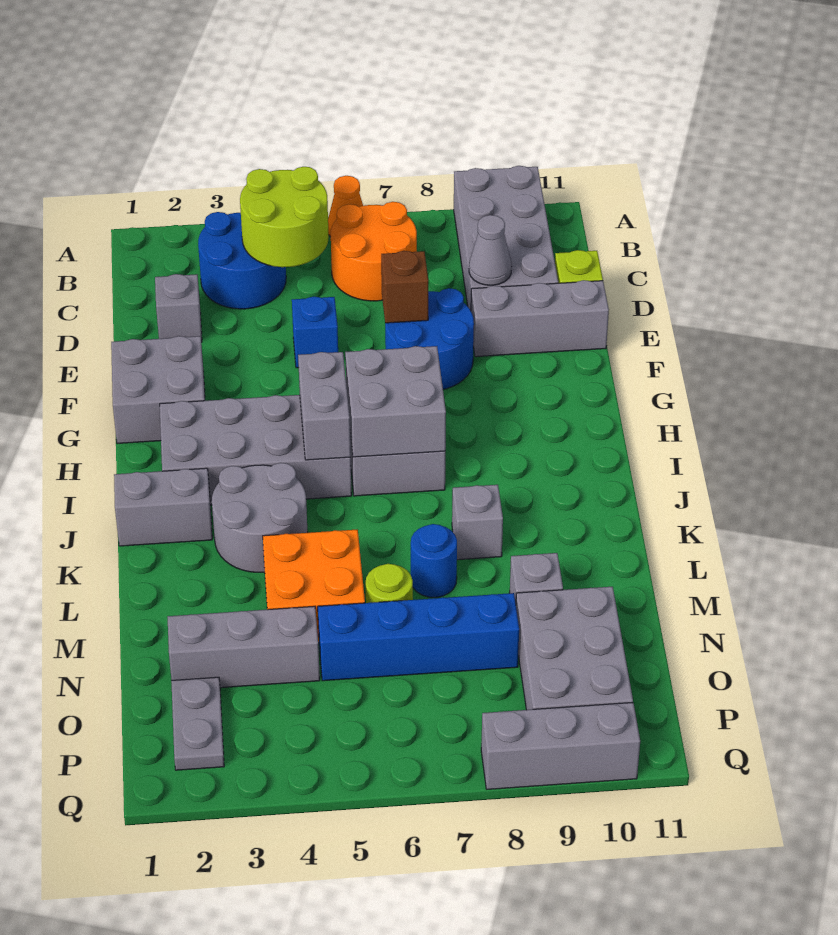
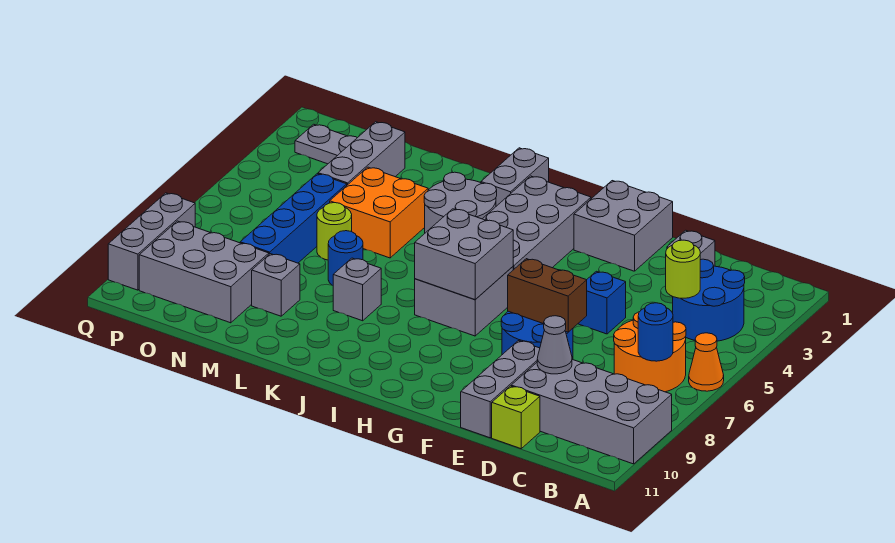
lime 2x2 round brick [240,167,329,267] -> lime 1x1 round brick [666,240,700,298]
none -> blue 1x1 round brick [638,303,673,361]
brown 1x1 brick [381,251,428,323] -> brown 1x2 brick [508,259,587,332]
grey 1x2 brick [298,352,351,460] -> none

